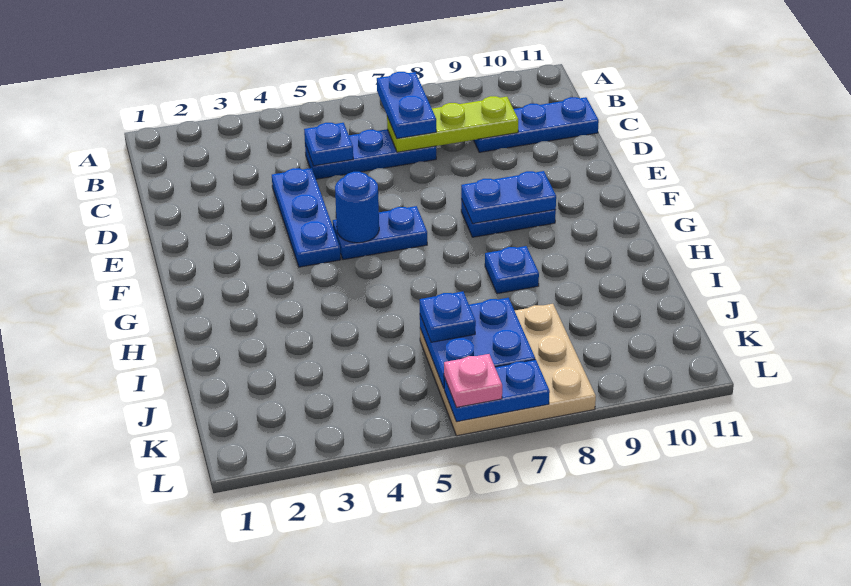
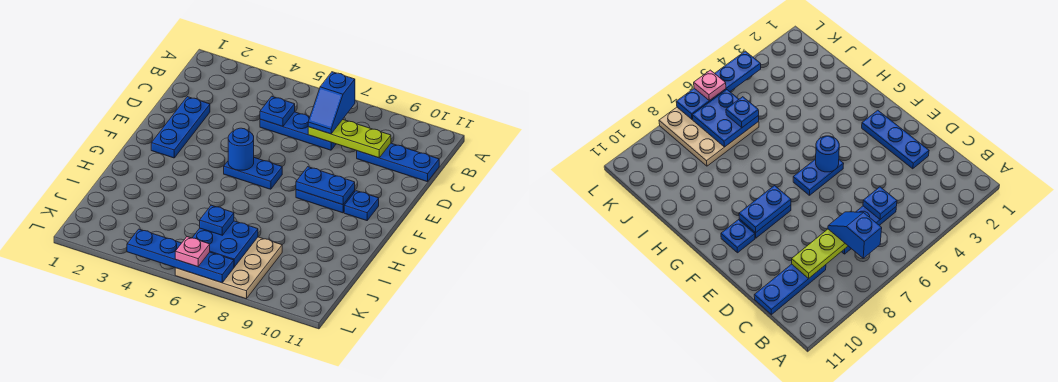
blue 1x2 plate [377,72,436,139] -> blue 1x2 slope [308,72,355,134]
blue 1x3 plate [272,168,341,267] -> blue 1x3 plate moved to [151,97,210,158]
blue 1x1 plate [485,246,539,294] -> blue 1x1 plate moved to [344,191,379,221]
blue 1x2 plate [444,360,550,422] -> blue 1x4 plate [127,229,234,283]

